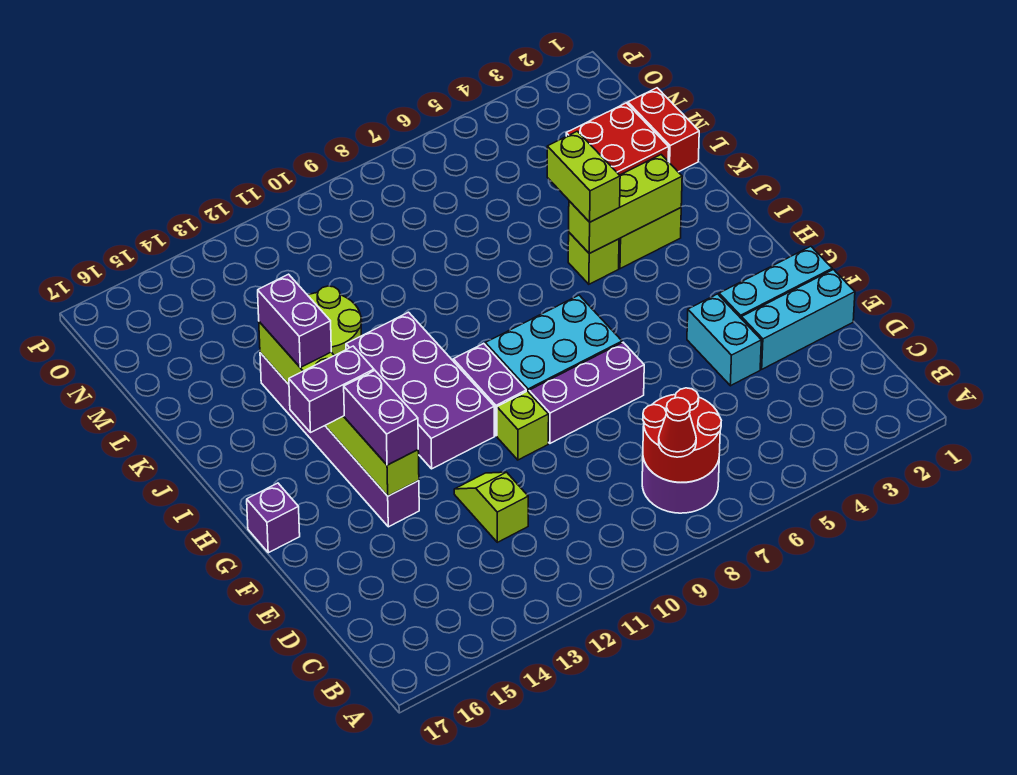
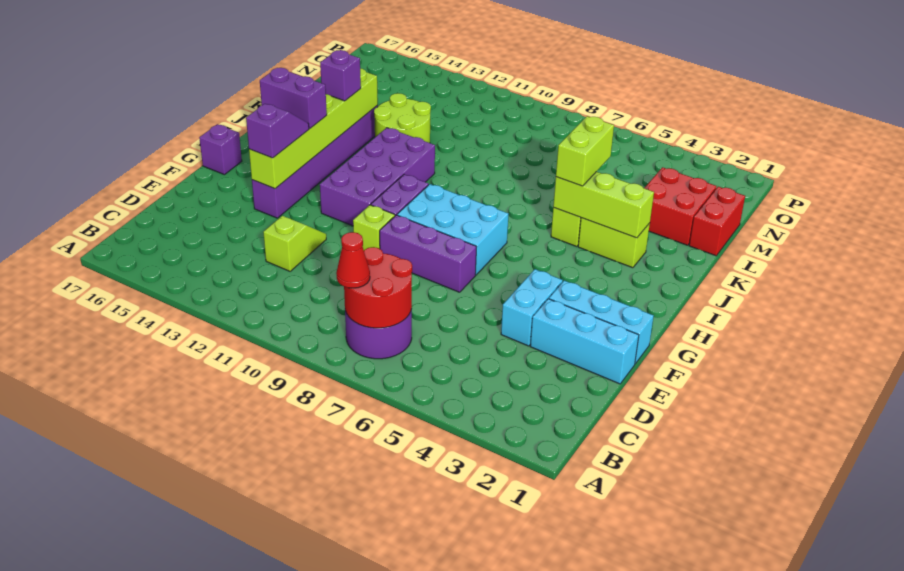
purple 1x2 brick [344,371,418,465] -> purple 1x2 slope [246,104,309,158]
purple 1x2 brick [258,274,331,367] -> purple 1x1 brick [320,50,361,101]

